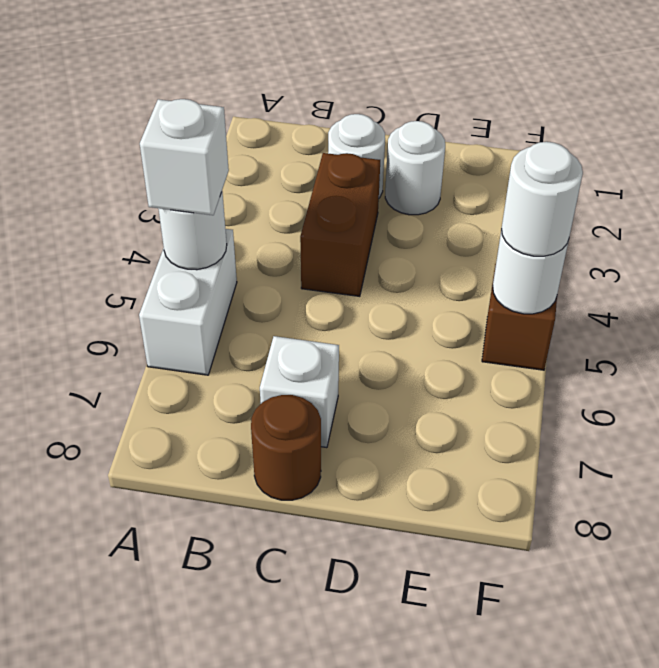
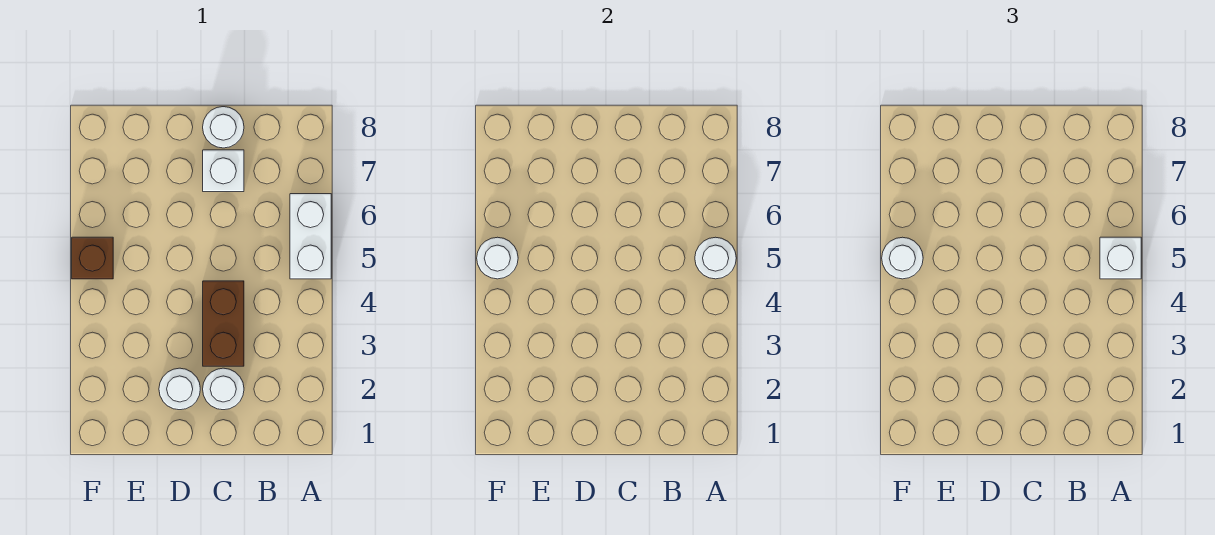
brown 1x1 round brick [251,395,321,500] -> white 1x1 round brick [203,107,244,148]

